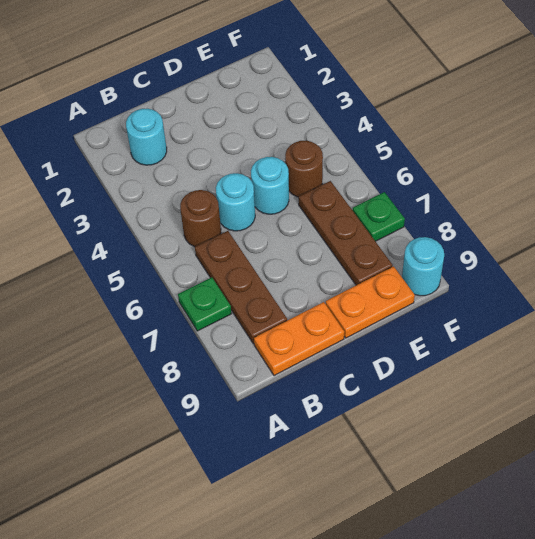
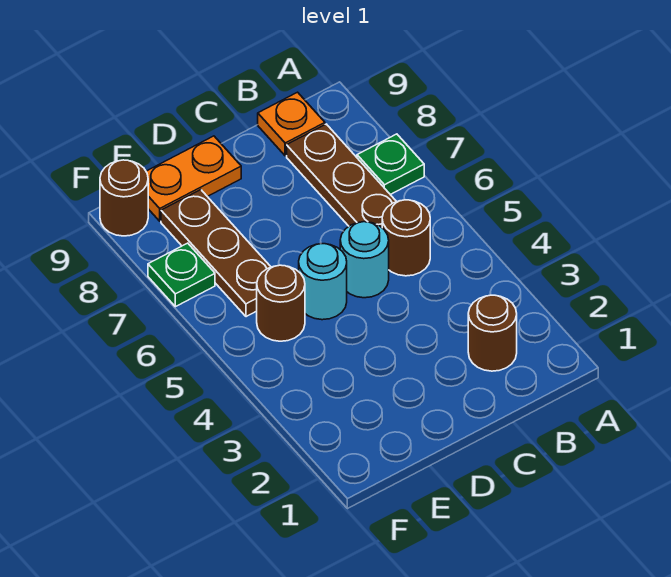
cyan 1x1 round brick [126,109,167,165] -> brown 1x1 round brick [468,295,517,371]
orange 1x2 plate [254,302,344,376] -> orange 1x1 plate [258,92,325,156]
cyan 1x1 round brick [402,237,444,296] -> brown 1x1 round brick [100,160,148,236]

